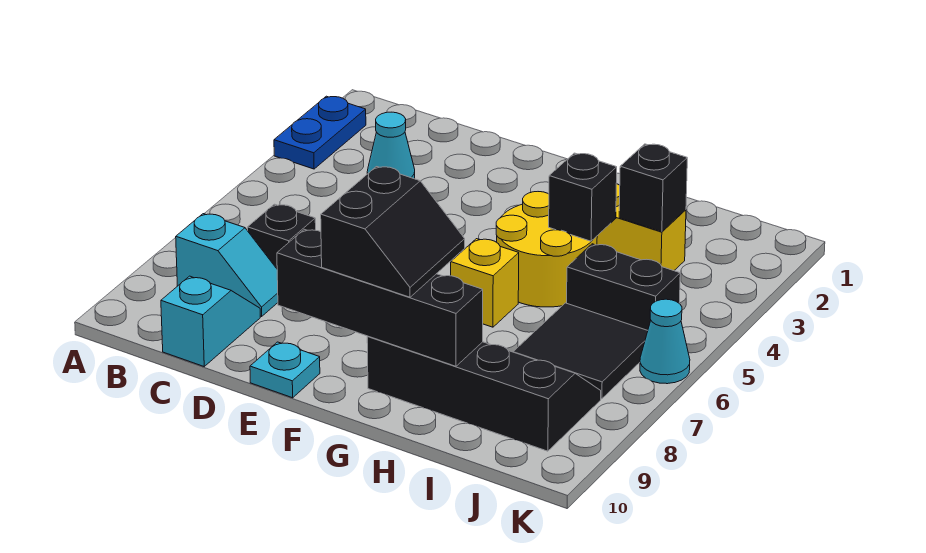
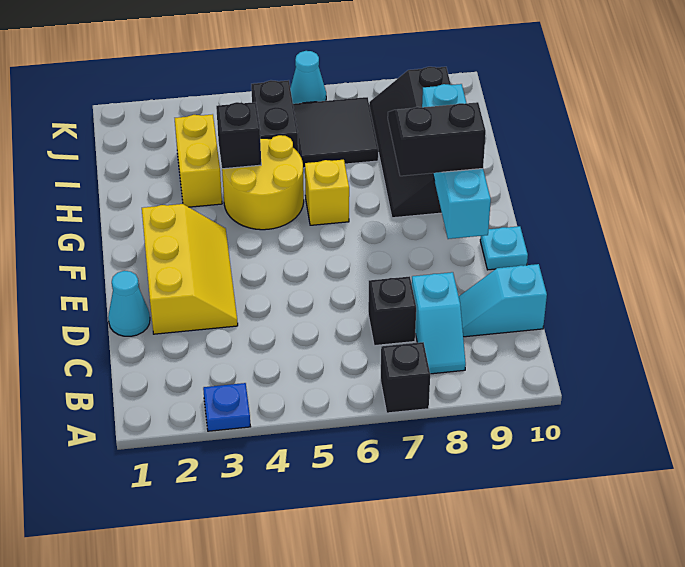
blue 1x2 plate [274,96,366,169] -> blue 1x1 plate [203,383,251,431]
cyan 1x2 slope [176,214,278,316] -> cyan 1x2 slope turned to [412,272,466,374]
cyan 1x1 cone [367,112,415,179] -> cyan 1x1 cone moved to [108,271,150,336]
none -> yellow 2x3 slope [142,204,238,334]
black 1x4 brick [277,229,483,366] -> cyan 1x4 brick [422,84,491,239]
black 1x1 brick [619,144,687,232] -> black 1x1 brick moved to [380,342,430,413]

